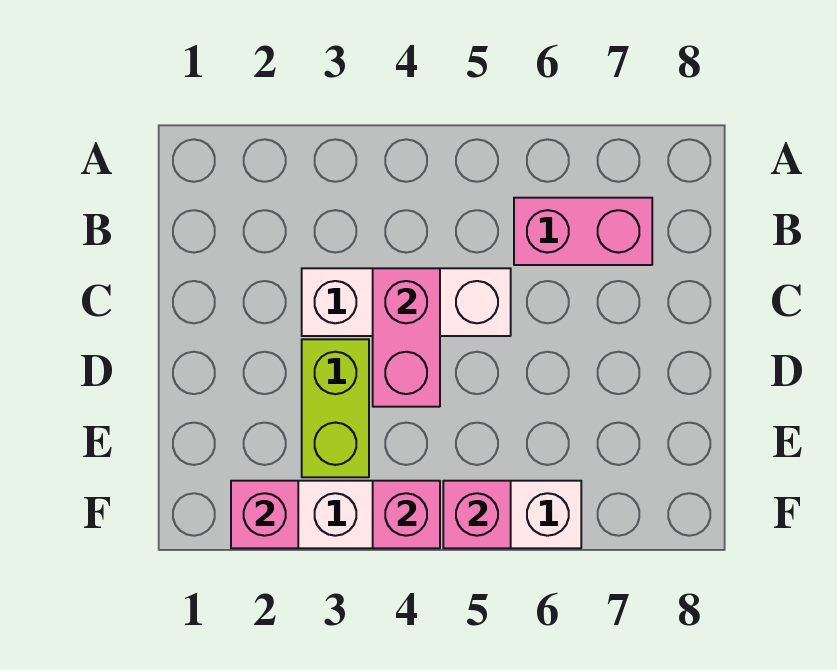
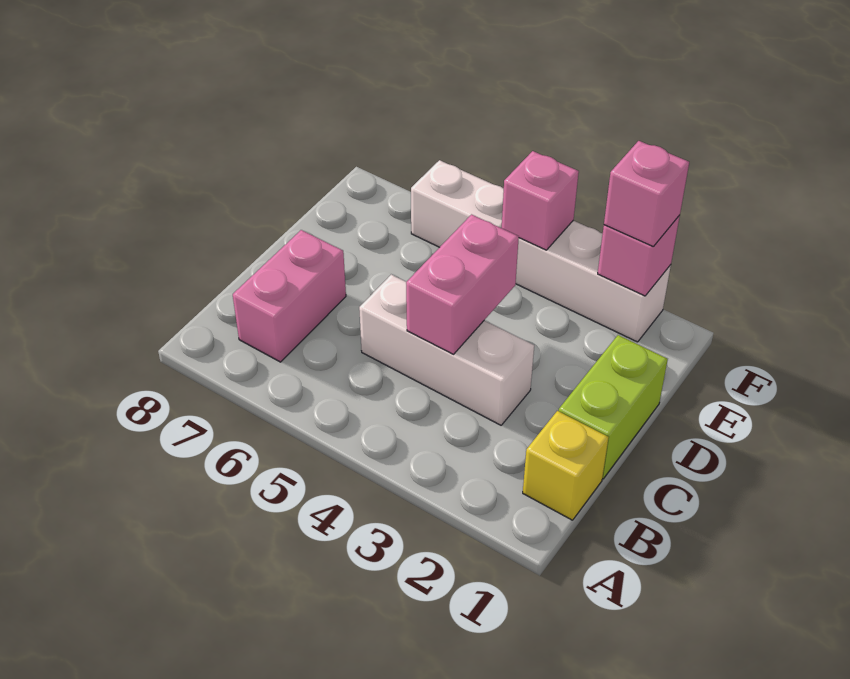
none -> yellow 1x1 brick [523,411,608,520]
pink 1x2 brick [514,198,652,265] -> pink 1x2 brick turned to [233,230,346,362]
lime 1x2 brick [302,339,369,477] -> lime 1x2 brick moved to [559,335,668,479]
pink 1x1 brick [443,481,511,548] -> pink 1x1 brick moved to [604,141,689,246]

